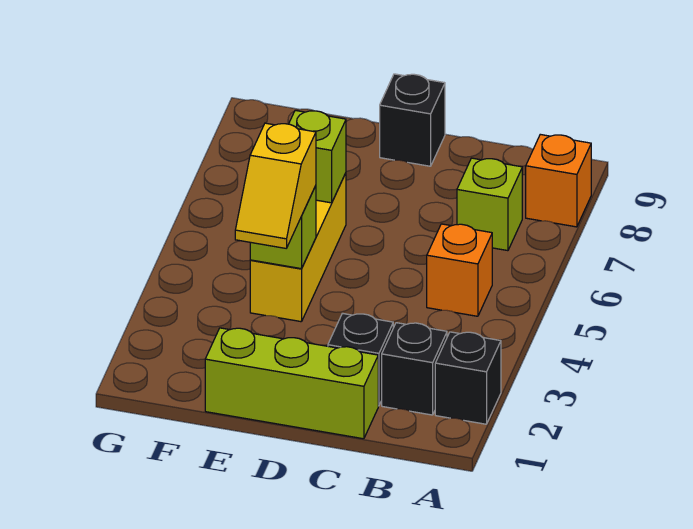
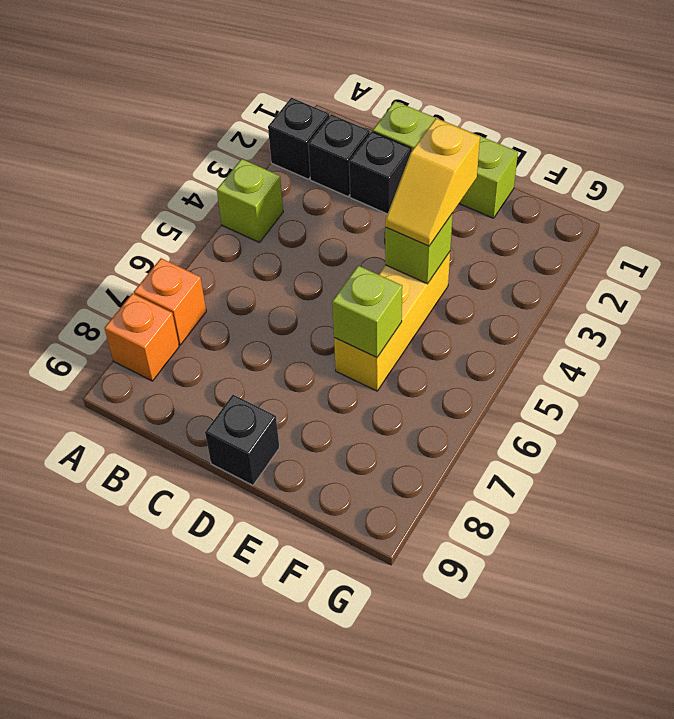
orange 1x1 brick [427,224,492,316] -> orange 1x1 brick moved to [134,258,206,345]
lime 1x1 brick [457,158,522,251] -> lime 1x1 brick moved to [217,159,283,243]
yellow 1x2 slope [235,123,316,248] -> yellow 1x2 slope turned to [385,119,480,246]

